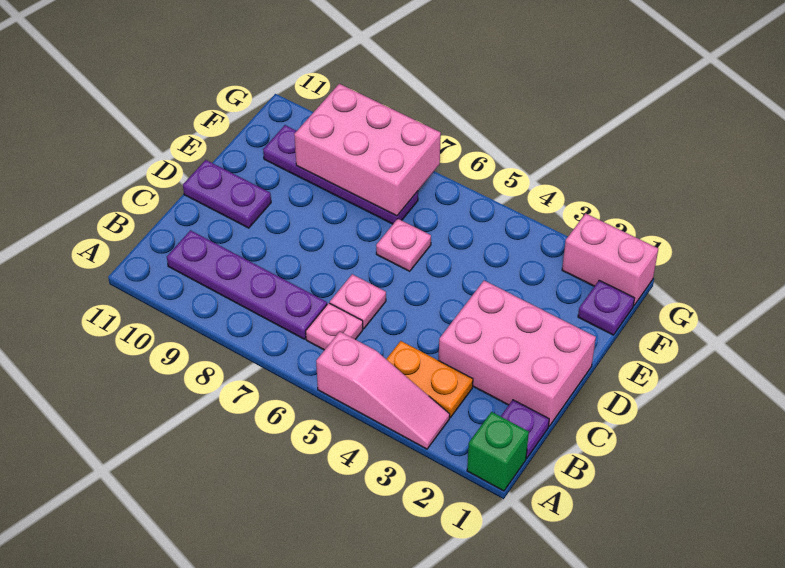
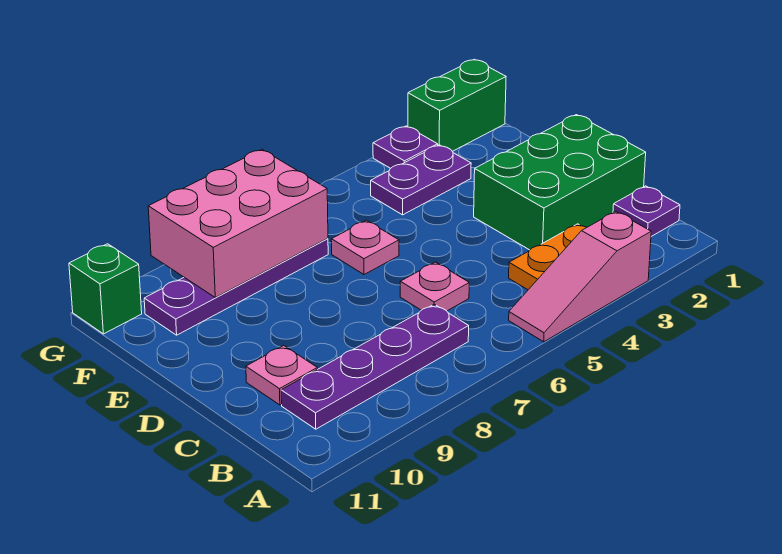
green 1x1 brick [467,412,529,491] -> green 1x1 brick moved to [69,244,142,334]
pink 1x3 slope [316,332,450,449] -> pink 1x3 slope turned to [509,211,651,342]
pink 1x1 plate [306,303,363,350] -> pink 1x1 plate moved to [246,346,317,405]
pink 2x3 brick [439,281,596,426] -> green 2x3 brick [474,115,646,250]
purple 1x2 plate [183,160,271,228] -> purple 1x2 plate moved to [371,145,471,215]
purple 1x1 plate [578,280,635,335] -> purple 1x1 plate moved to [373,126,438,168]
pink 1x2 brick [562,213,658,306] -> green 1x2 brick [408,59,506,151]

